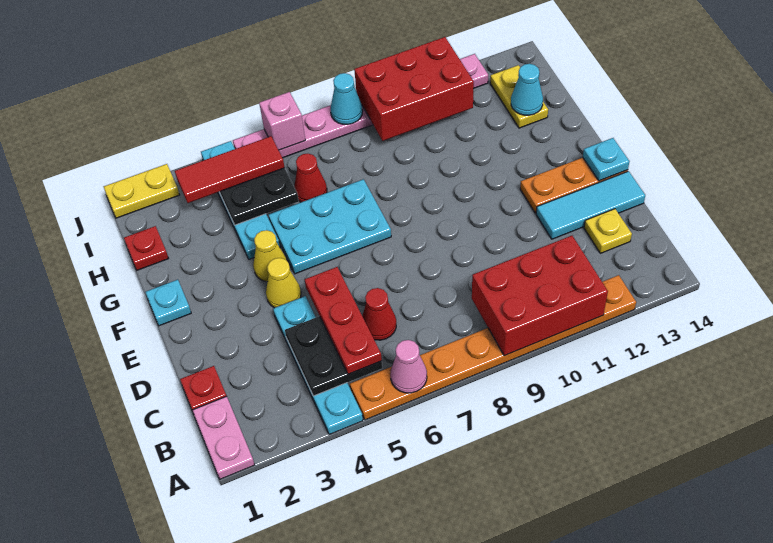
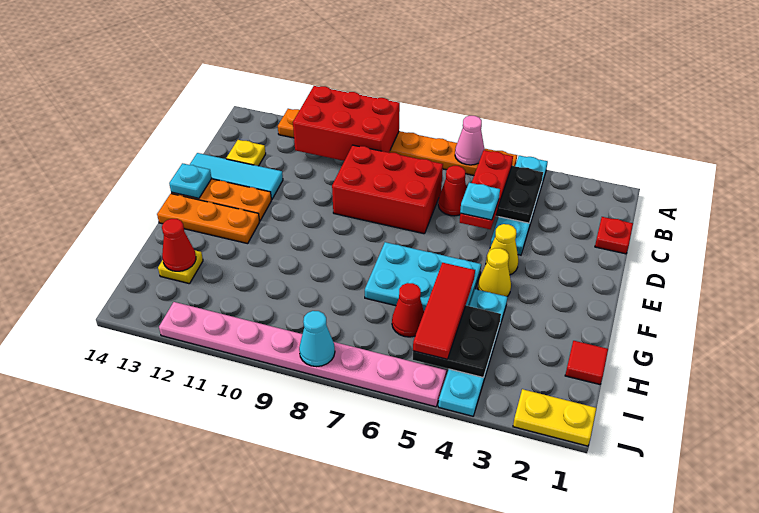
pink 1x2 plate [192,396,255,479] -> none
cyan 1x1 plate [145,280,191,326] -> cyan 1x1 plate moved to [460,183,500,220]
none -> orange 1x3 plate [157,194,259,244]
red 1x1 plate [124,226,168,270] -> red 1x1 tile [565,341,608,384]
yellow 1x2 plate [490,65,548,128] -> yellow 1x1 plate [158,250,203,284]
cyan 1x1 cone [511,64,543,115] -> red 1x1 cone [162,219,196,271]
red 1x3 tile [175,136,285,203] -> red 1x3 tile turned to [413,263,475,359]
red 2x3 brick [354,37,474,141] -> red 2x3 brick moved to [332,145,443,234]
pink 1x1 brick [259,92,305,150] -> none

